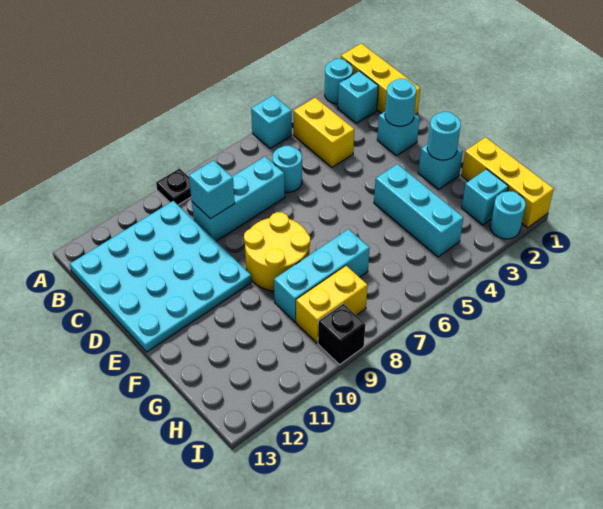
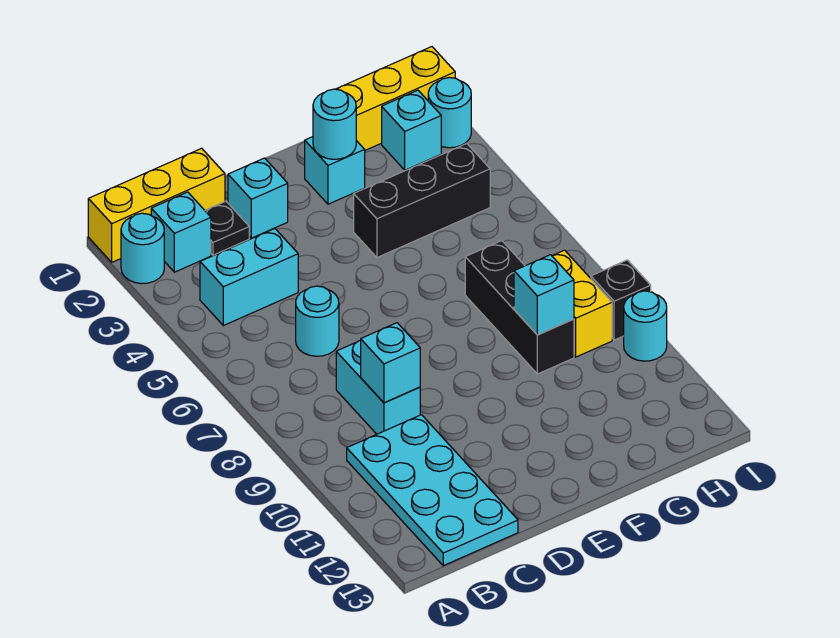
cyan 1x1 brick [251,95,292,148] -> cyan 1x1 brick moved to [514,255,574,335]
black 1x1 plate [156,169,191,205] -> black 1x1 plate moved to [205,201,249,255]
yellow 1x2 brick [294,98,354,167] -> cyan 1x2 brick [200,229,298,326]
cyan 4x4 plate [70,201,252,352] -> cyan 2x4 plate [347,415,518,566]
cyan 1x3 brick [192,157,285,241] -> cyan 1x2 brick [336,341,420,434]
cyan 1x1 round brick [385,78,416,126] -> cyan 1x1 round brick moved to [624,291,667,361]
yellow 2x2 round brick [244,212,310,291] -> none
cyan 1x3 brick [374,164,463,257] -> black 1x3 brick [354,144,490,258]
cyan 1x3 brick [274,229,370,322] -> black 1x3 brick [465,241,574,374]

